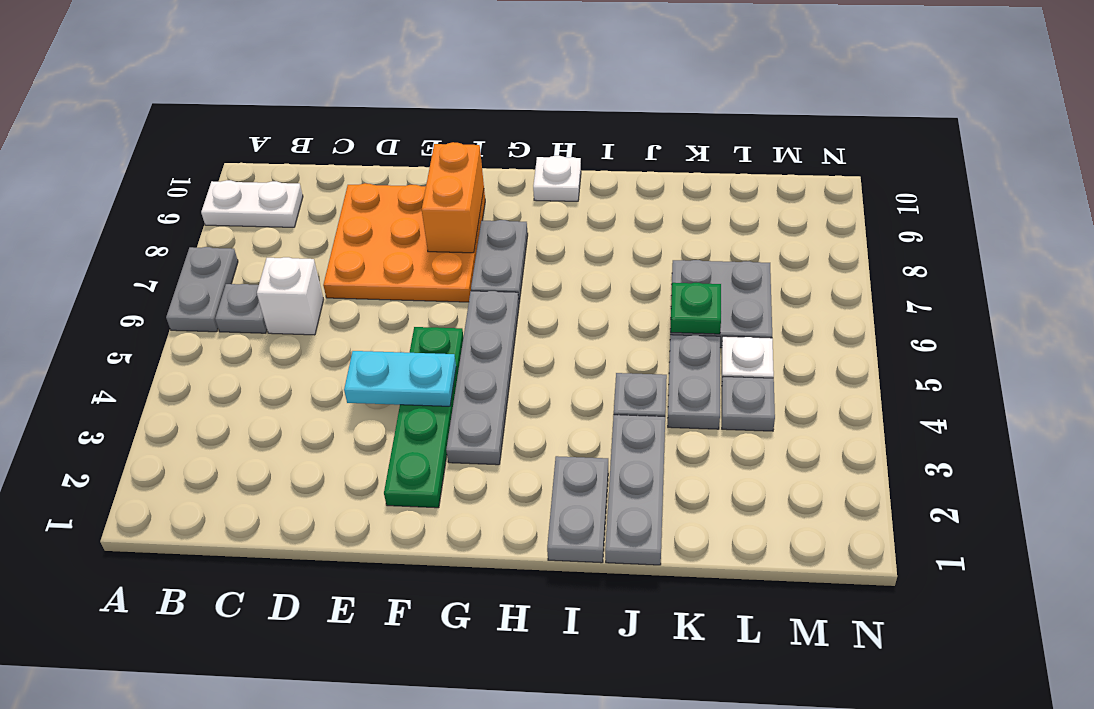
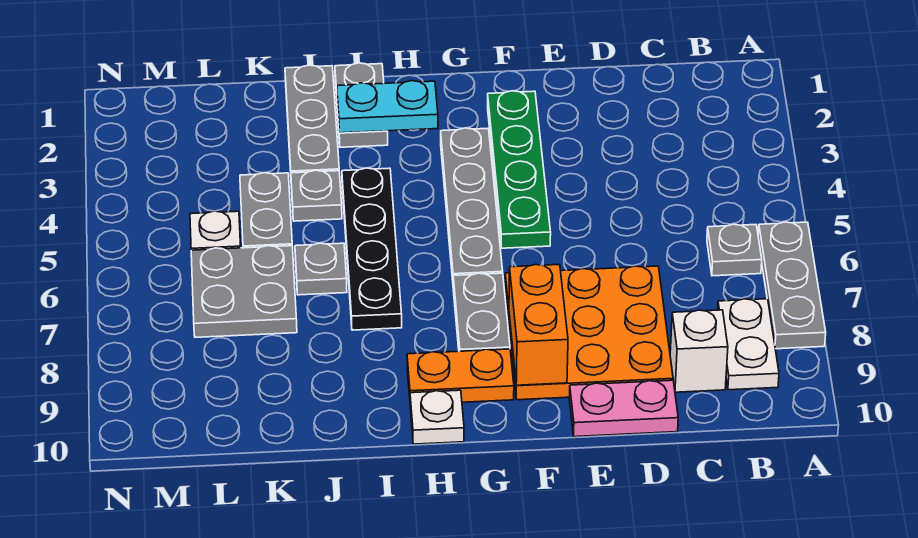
grey 1x2 plate [166,247,238,332] -> grey 1x3 plate [758,222,826,349]
white 1x2 plate [201,180,303,227] -> white 1x2 plate turned to [718,299,779,390]
white 1x1 brick [257,257,324,335] -> white 1x1 brick moved to [670,310,728,392]
none -> pink 1x2 plate [569,380,678,437]
cyan 1x2 plate [344,351,456,406] -> cyan 1x2 plate moved to [337,81,438,133]
none -> orange 1x2 plate [407,349,514,402]
none -> black 1x4 plate [342,168,402,330]
green 1x1 plate [670,283,721,334] -> none
grey 1x1 plate [722,377,775,431] -> grey 1x1 plate moved to [295,243,347,295]

